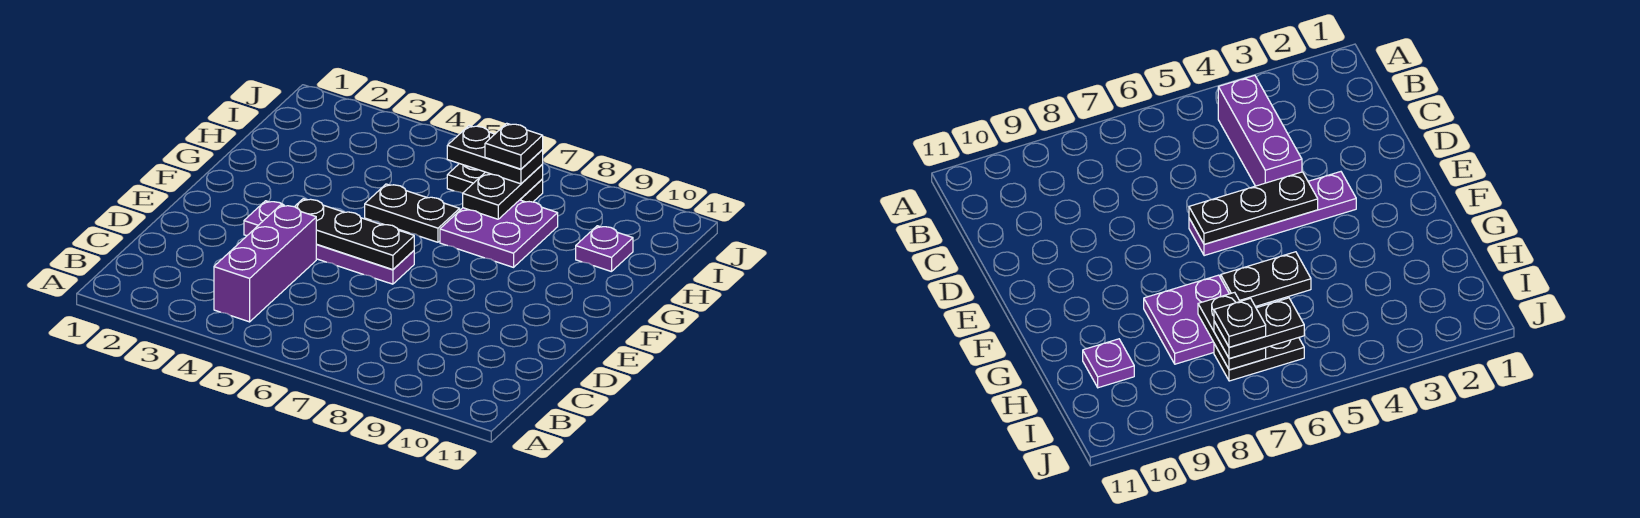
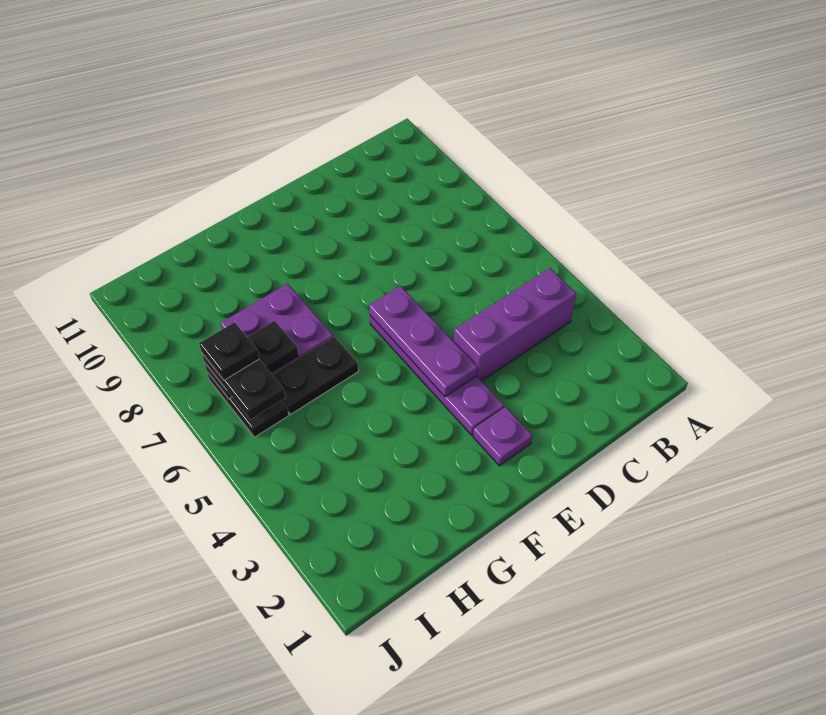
black 1x3 plate [295,199,414,270] -> purple 1x3 plate [369,286,478,397]
black 1x2 plate [365,184,460,242] -> black 1x2 plate turned to [272,337,358,414]
purple 1x1 plate [576,226,633,272] -> purple 1x1 plate moved to [473,407,532,466]

